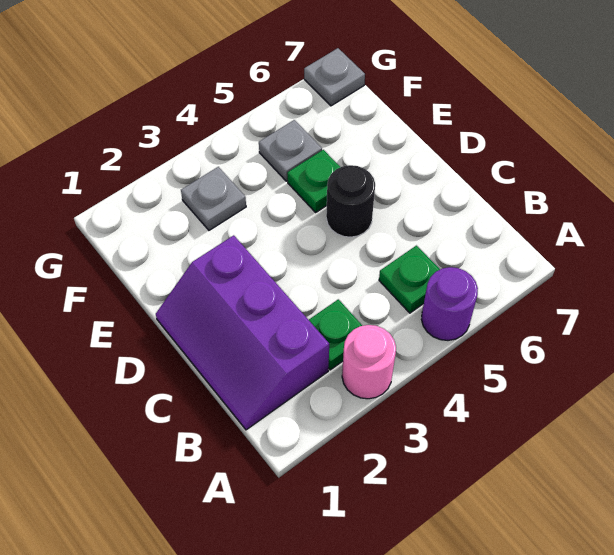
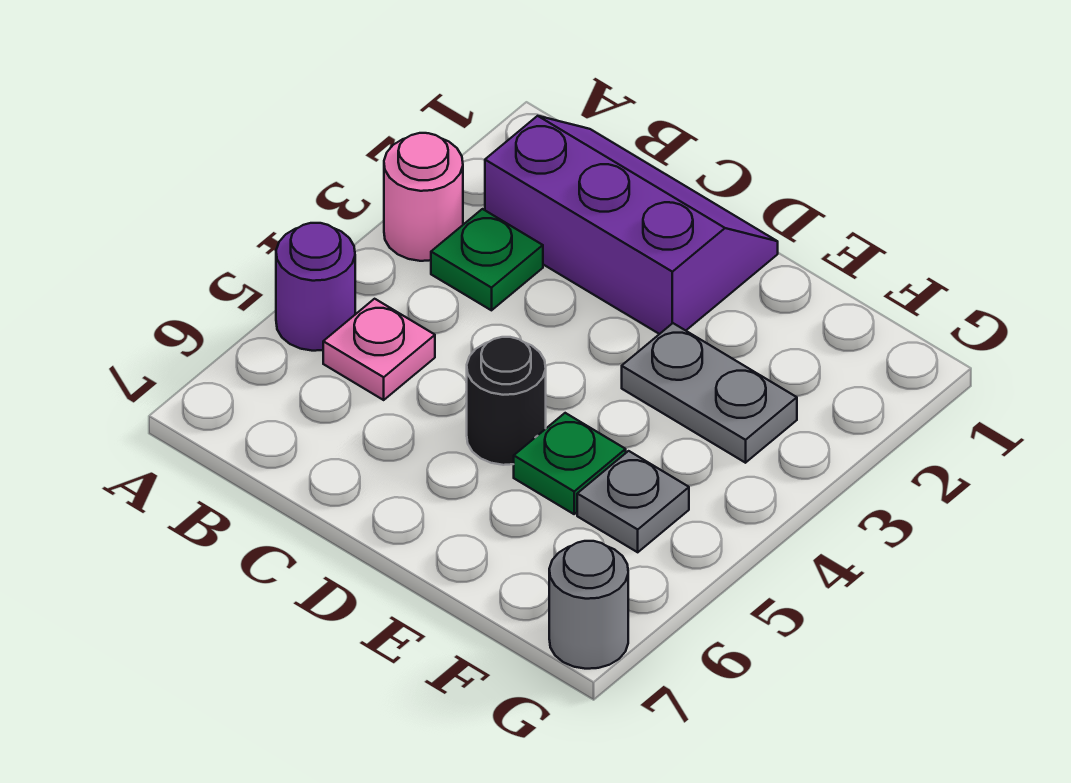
green 1x1 plate [379,246,440,313] -> pink 1x1 plate [323,299,435,400]
grey 1x1 plate [181,167,246,230] -> grey 1x2 plate [622,323,797,463]
grey 1x1 plate [304,48,365,106] -> grey 1x1 round brick [549,541,628,669]

